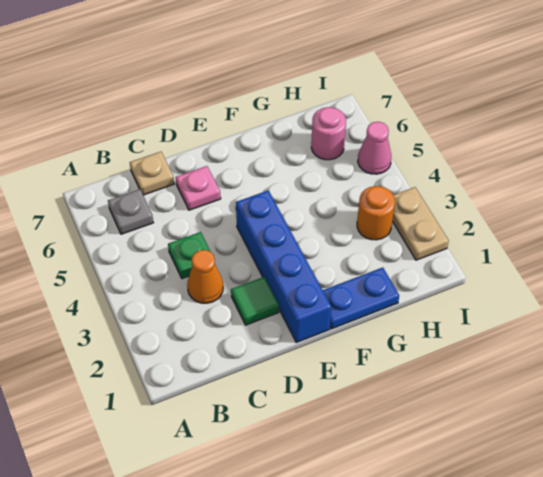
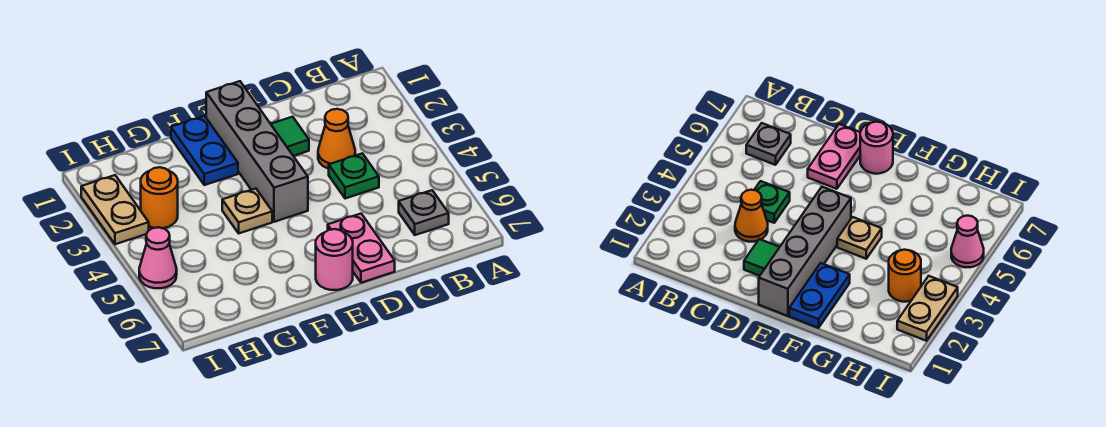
tan 1x1 plate [130,152,174,195] -> tan 1x1 plate moved to [222,189,272,233]
pink 1x1 plate [176,166,221,210] -> pink 1x2 plate [328,214,395,283]
blue 1x4 brick [236,191,331,342] -> grey 1x4 brick [206,81,308,222]
blue 1x2 plate [323,268,399,329] -> blue 1x2 plate turned to [171,116,238,185]
pink 1x1 round brick [311,107,346,160] -> pink 1x1 round brick moved to [316,229,353,290]

